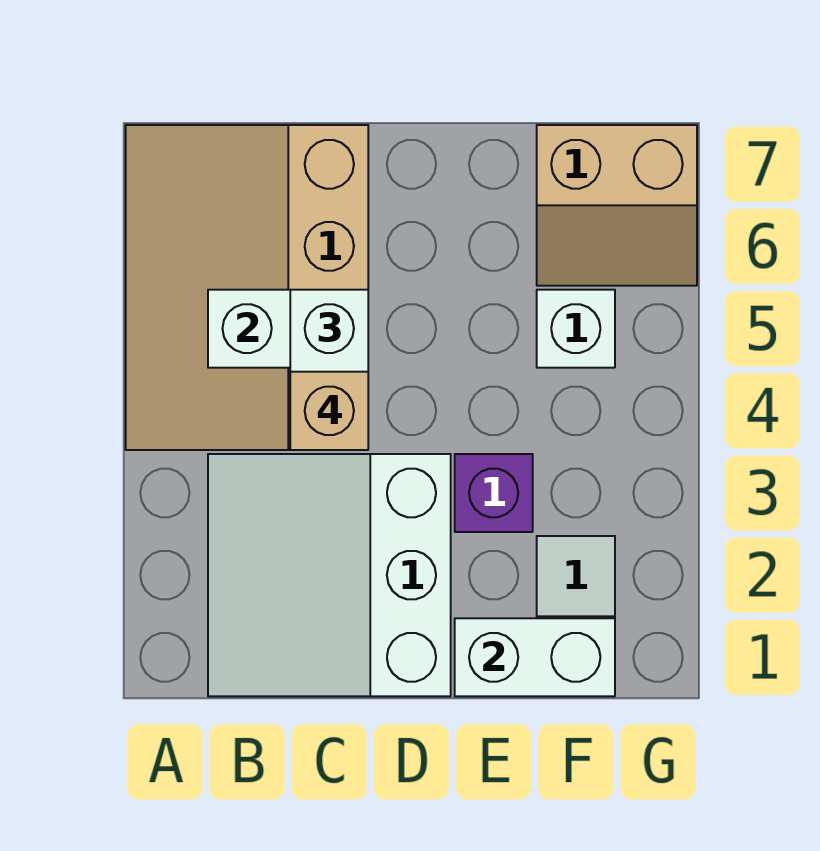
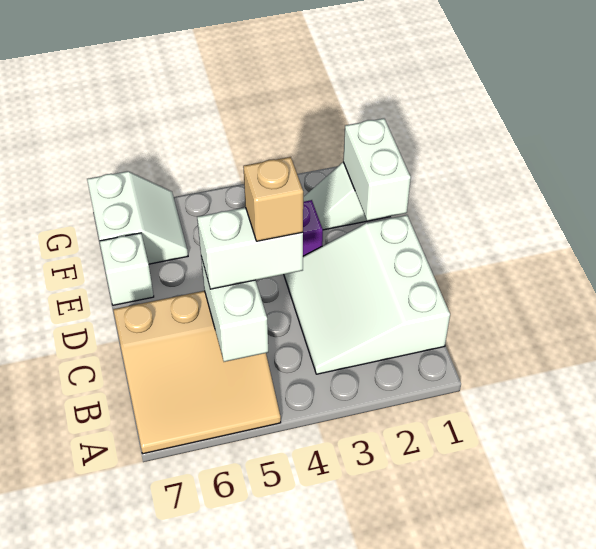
tan 3x4 slope [126,125,368,450] -> tan 3x3 slope [113,291,281,454]
white 3x3 slope [208,454,451,696] -> white 3x3 slope turned to [284,215,450,374]
white 1x1 brick [537,290,615,368] -> white 1x1 brick moved to [100,233,154,305]
tan 2x2 slope [537,125,697,286] -> white 2x2 slope [87,171,188,264]

